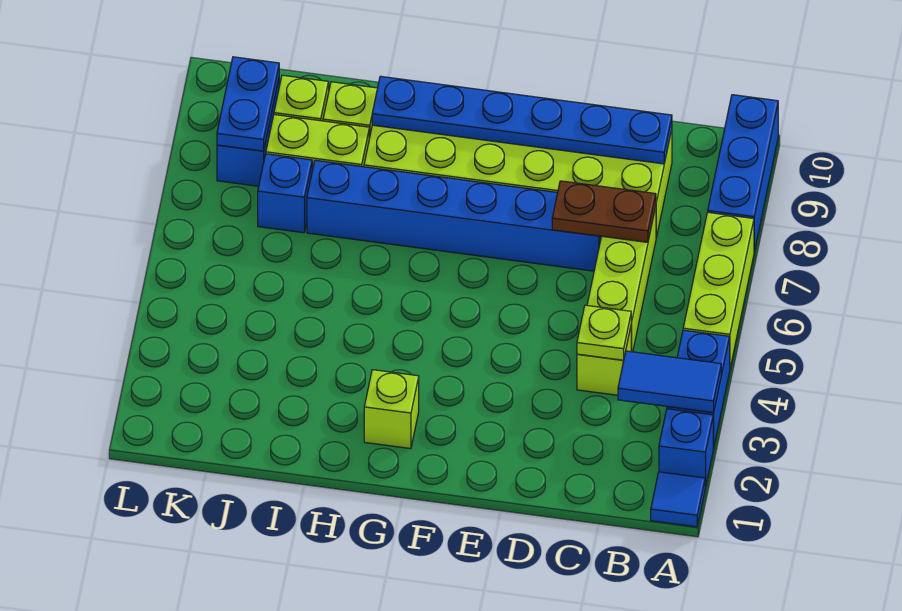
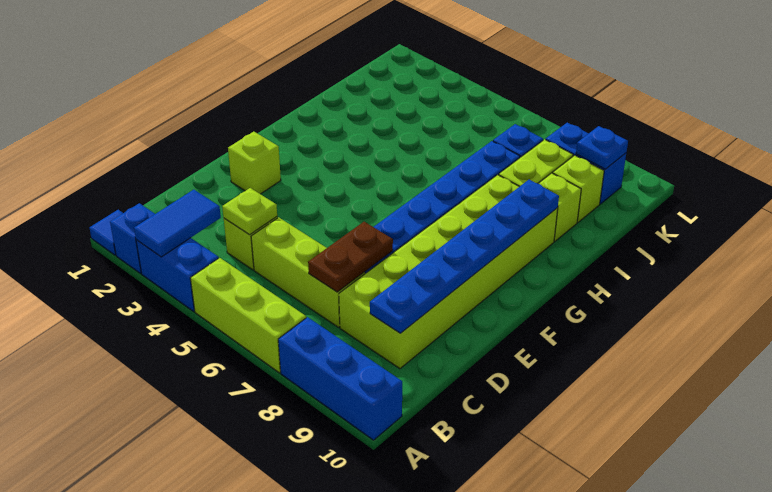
lime 1x1 brick [364,370,419,449] -> lime 1x1 brick moved to [228,132,281,194]
blue 1x2 plate [217,57,279,151] -> blue 1x1 plate [576,126,628,169]

